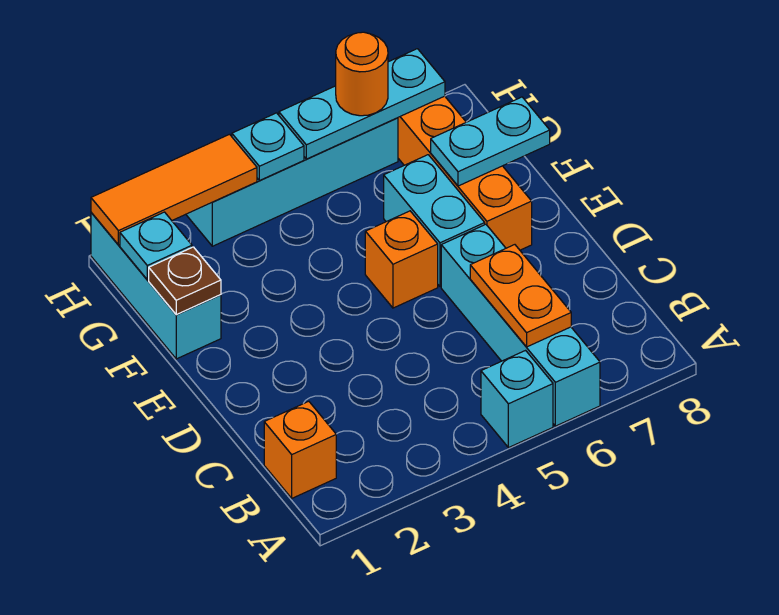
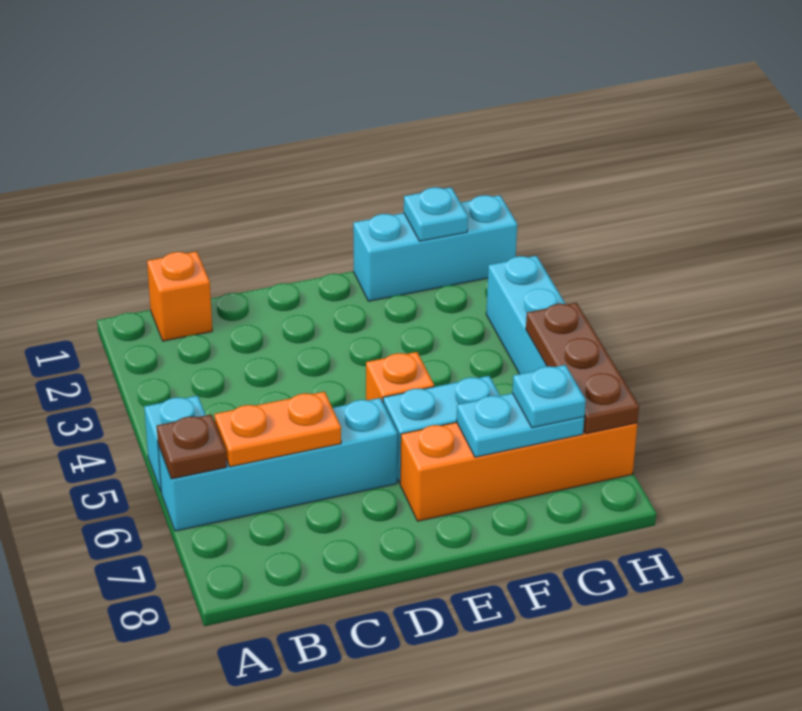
brown 1x1 plate [149,247,221,315] -> brown 1x1 plate moved to [157,415,227,479]
cyan 1x2 plate [431,97,550,186] -> cyan 1x2 plate turned to [457,393,584,457]
orange 1x3 tile [91,134,257,245] -> none
cyan 1x1 plate [232,113,304,181] -> cyan 1x1 plate moved to [512,365,586,428]
cyan 1x3 plate [279,49,445,159] -> brown 1x3 plate [526,303,639,434]
orange 1x1 round brick [336,32,388,116] -> none

